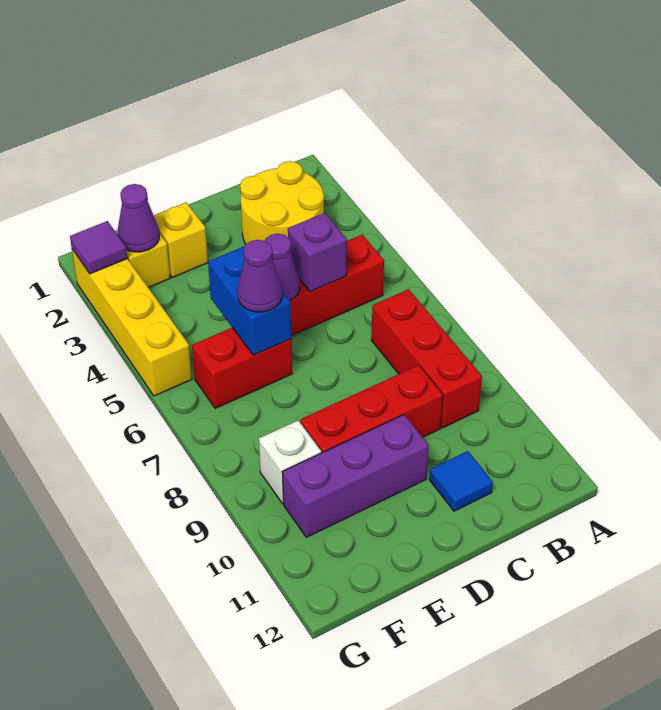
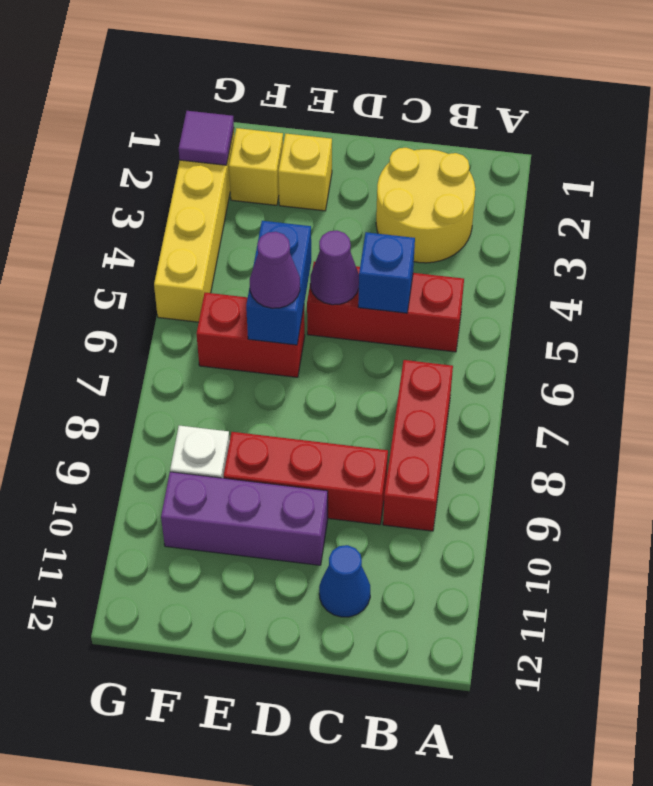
purple 1x1 brick [288,213,347,291] -> blue 1x1 brick [358,232,415,313]
blue 1x1 tile [429,451,493,511] -> blue 1x1 cone [319,545,370,617]
purple 1x1 cone [118,184,159,252] -> none

